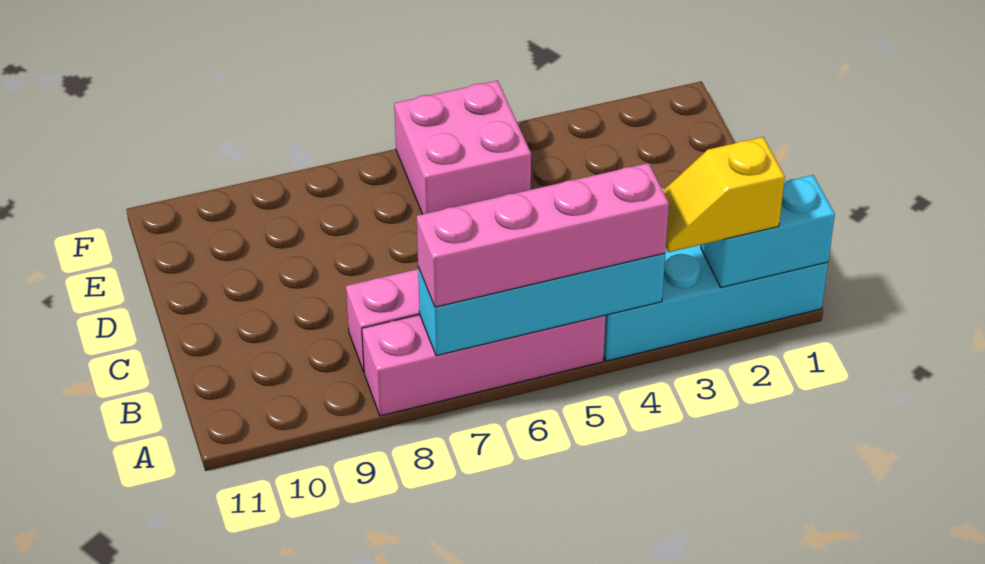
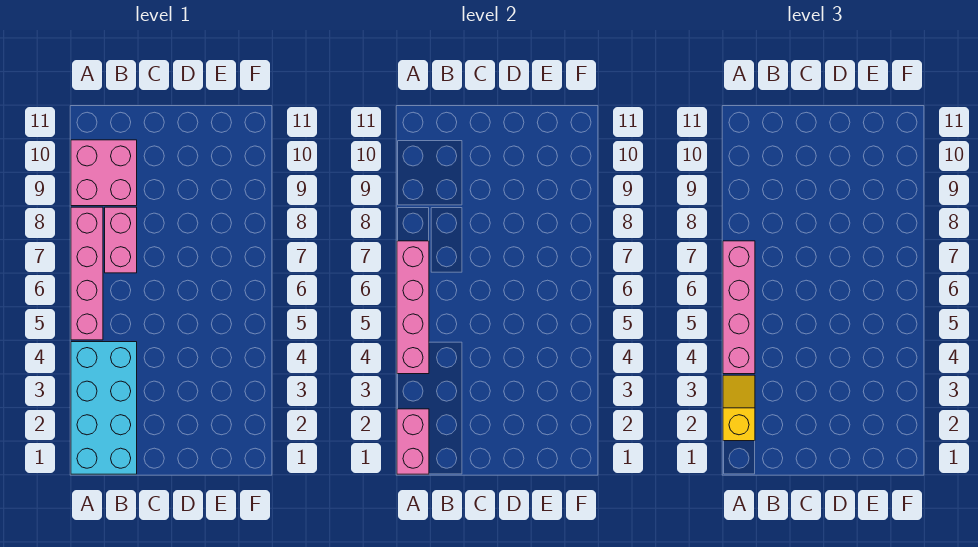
cyan 1x2 brick [701,175,835,288] -> pink 1x2 brick [397,409,429,474]
cyan 1x4 brick [418,253,665,356] -> pink 1x4 brick [397,241,429,374]
pink 2x2 brick [394,80,531,214] -> pink 2x2 brick moved to [71,140,137,206]

